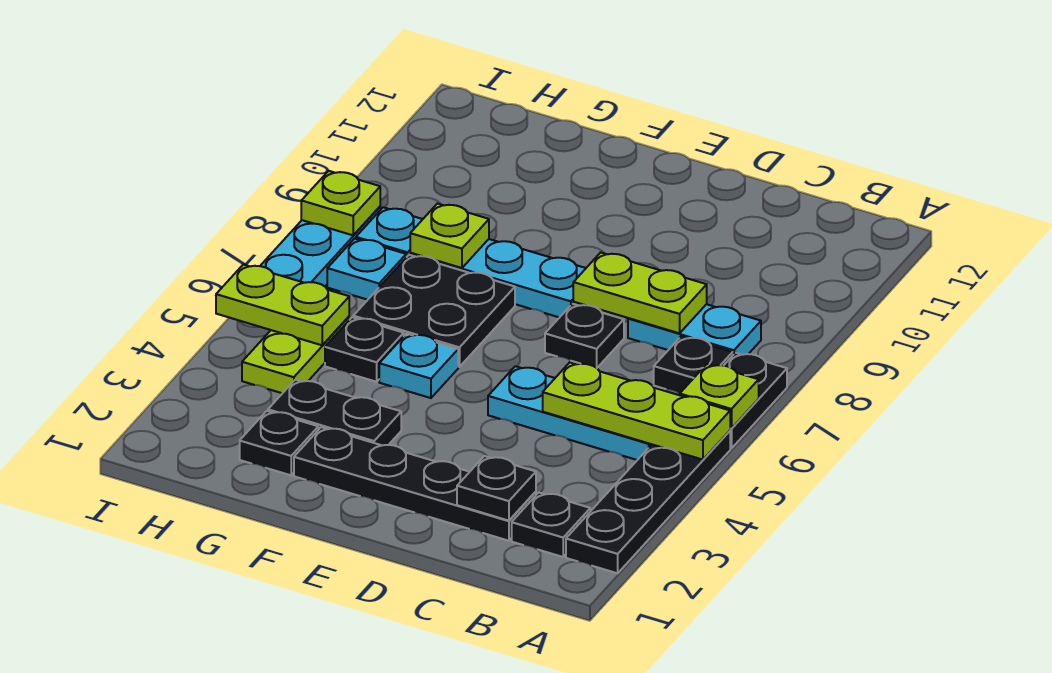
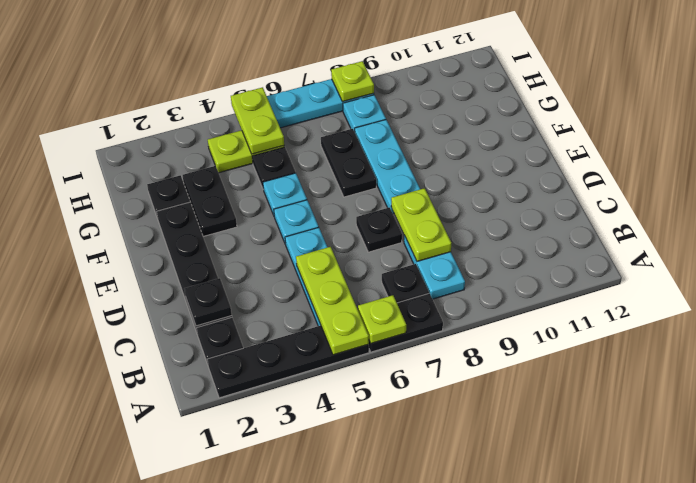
black 2x2 plate [353,255,515,367] -> black 1x2 plate [321,129,376,197]
lime 1x1 plate [410,204,489,268] -> none
cyan 1x1 plate [327,238,406,300] -> cyan 1x1 plate moved to [274,200,319,244]

